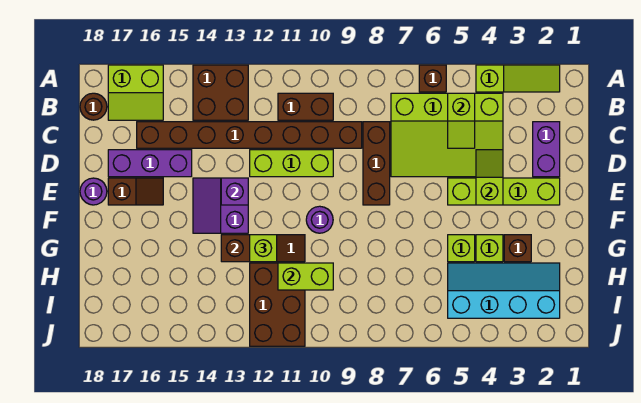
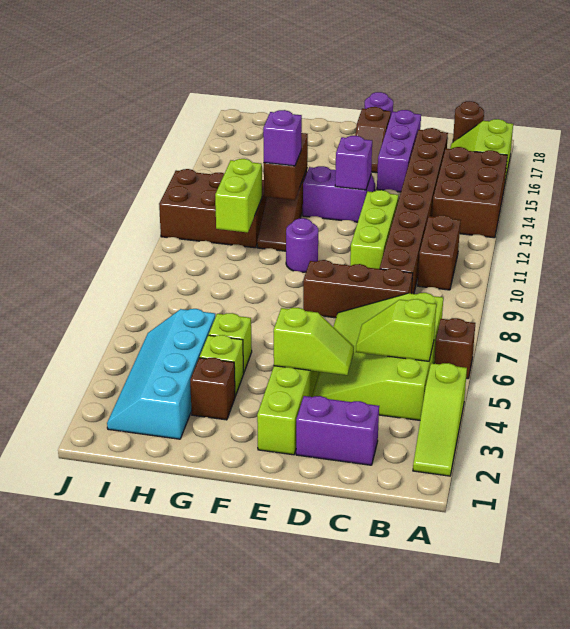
brown 2x2 brick [193,65,248,120] -> brown 2x3 brick [432,147,507,238]
lime 1x1 brick [250,235,277,262] -> purple 1x1 brick [263,110,302,166]
cyan 2x4 slope [448,263,560,318] -> cyan 2x4 slope turned to [107,309,215,439]

